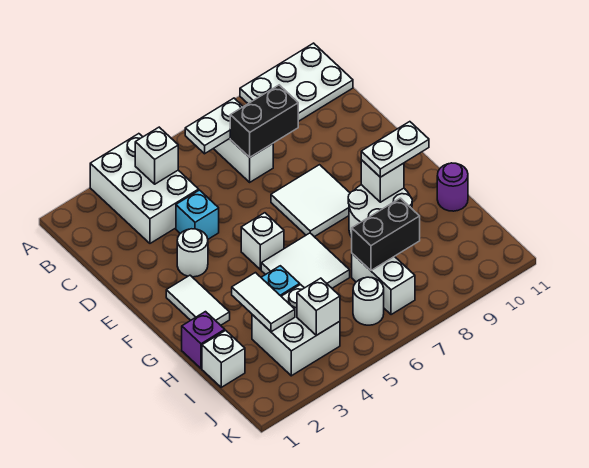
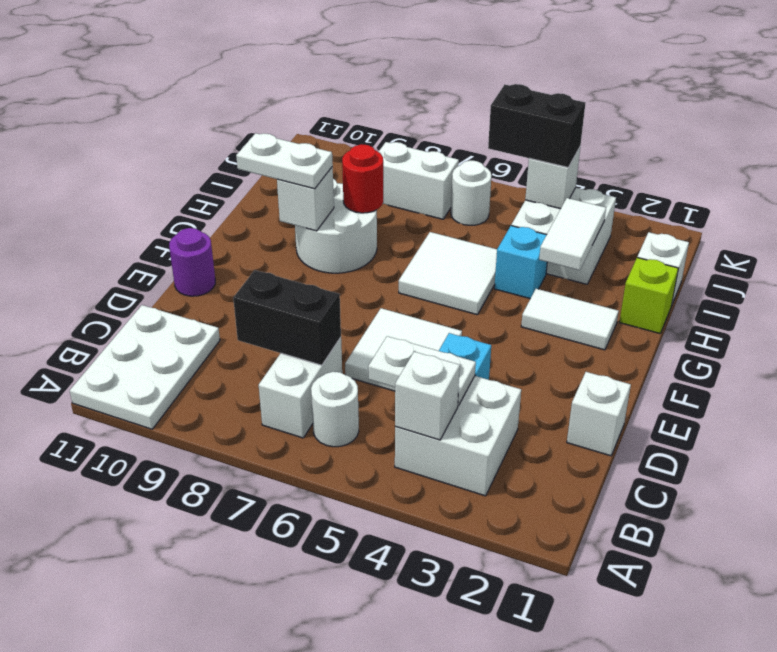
white 2x3 brick [90,134,199,243] -> white 2x2 brick [395,376,521,496]
white 2x3 plate [240,43,353,122] -> white 2x3 plate turned to [70,305,220,429]
white 1x2 plate [185,98,243,154] -> white 1x2 plate moved to [368,336,476,406]
white 1x1 round brick [177,229,208,277] -> white 1x1 round brick moved to [311,372,359,447]
white 2x2 tile [271,165,350,237] -> white 2x2 tile moved to [345,308,462,391]
white 1x2 tile [166,275,230,325] -> white 1x2 tile turned to [521,289,619,350]
white 1x1 brick [241,213,284,270] -> white 1x1 brick moved to [567,372,631,456]
purple 1x1 brick [182,312,225,369] -> lime 1x1 brick [620,258,678,333]
none -> red 1x1 round brick [342,144,383,213]
purple 1x1 round brick [437,163,468,211] -> purple 1x1 round brick moved to [169,228,215,296]
white 1x2 brick [352,254,415,315] -> white 1x2 brick turned to [379,142,459,219]
black 1x2 brick [352,198,420,270] -> black 1x2 brick moved to [488,84,585,167]

